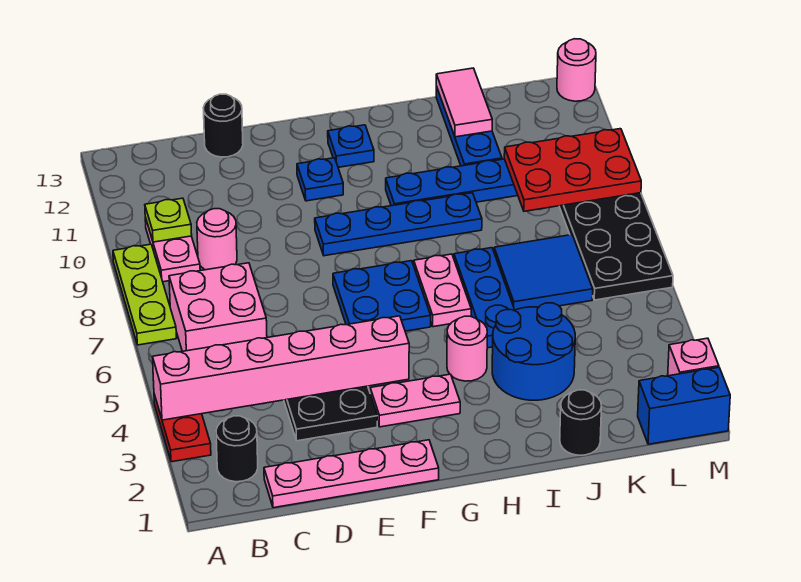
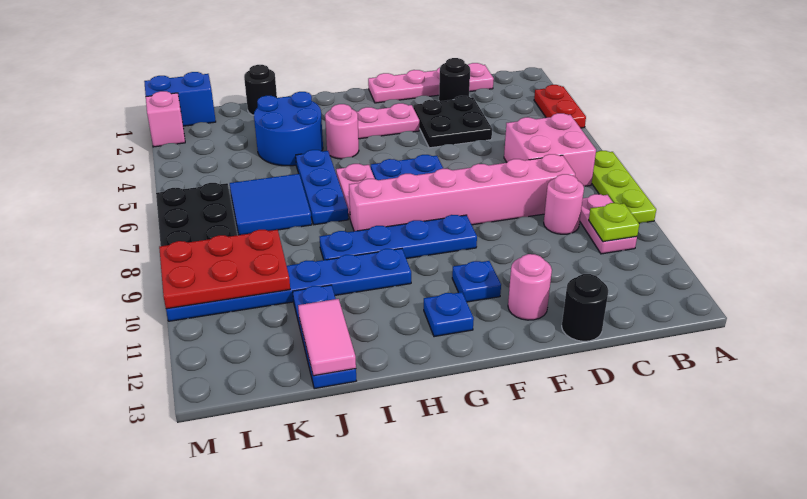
pink 1x6 brick [153,316,409,420] -> pink 1x6 brick moved to [349,154,575,231]
black 1x1 round brick [216,416,258,482] -> black 1x1 round brick moved to [439,58,470,101]
pink 1x1 round brick [557,39,596,101] -> pink 1x1 round brick moved to [508,254,552,320]

